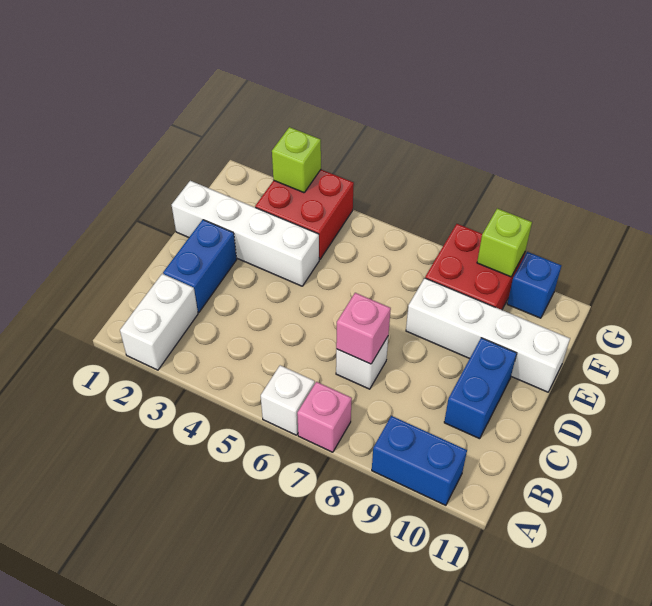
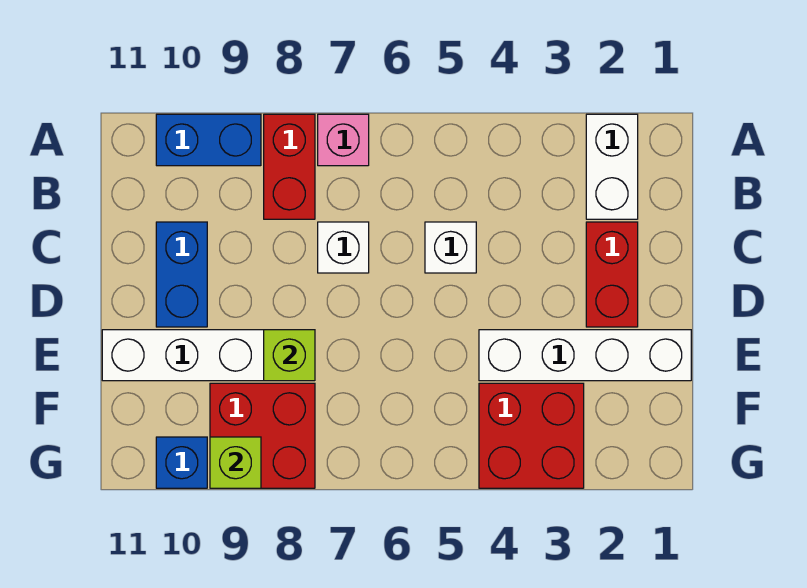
white 1x1 brick [261,365,315,435] -> white 1x1 brick moved to [425,222,476,273]
none -> red 1x2 brick [264,114,315,219]
blue 1x2 brick [163,220,237,312] -> red 1x2 brick [586,222,638,327]
pink 1x1 brick [336,293,391,364] -> none
lime 1x1 brick [272,127,321,193] -> lime 1x1 brick moved to [264,330,315,381]

